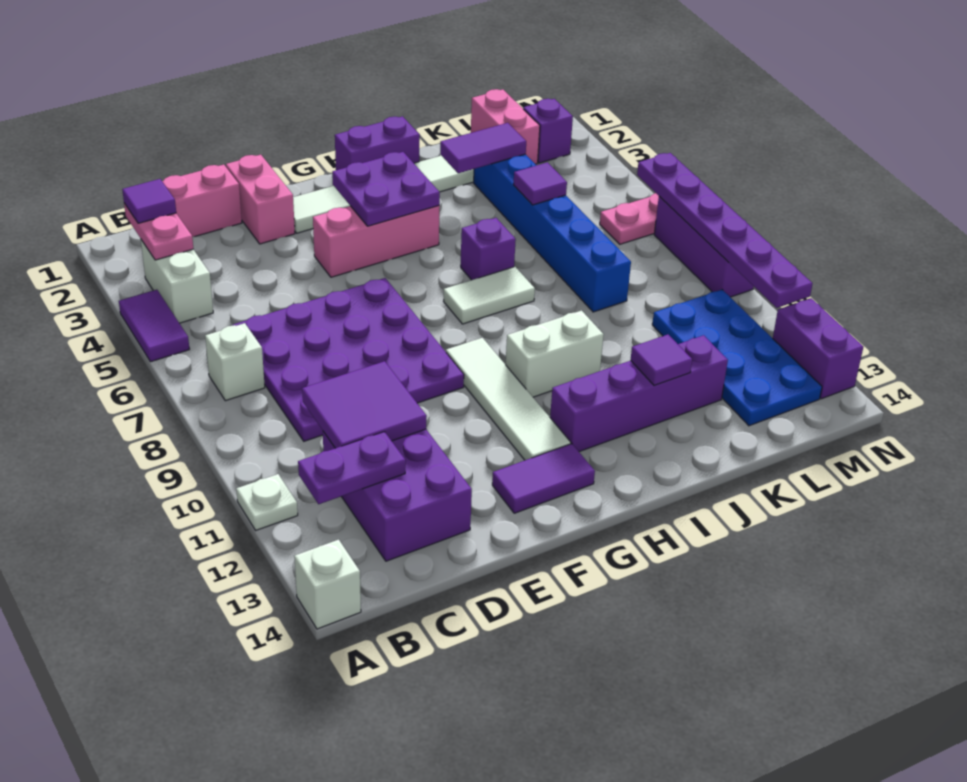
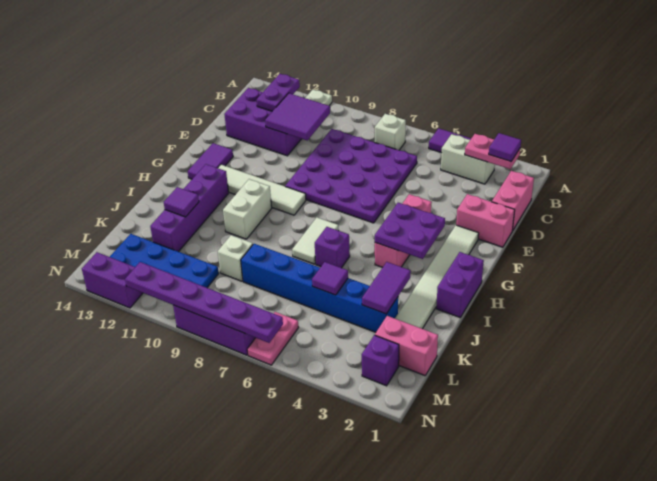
white 1x1 brick [294,540,361,629] -> white 1x1 brick moved to [218,235,253,281]

